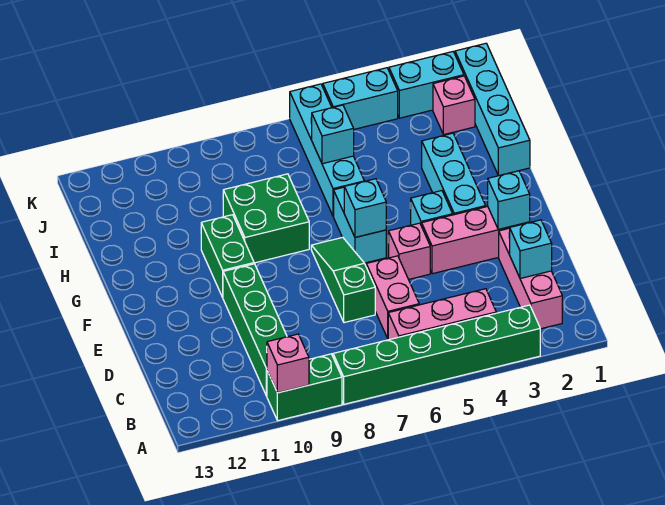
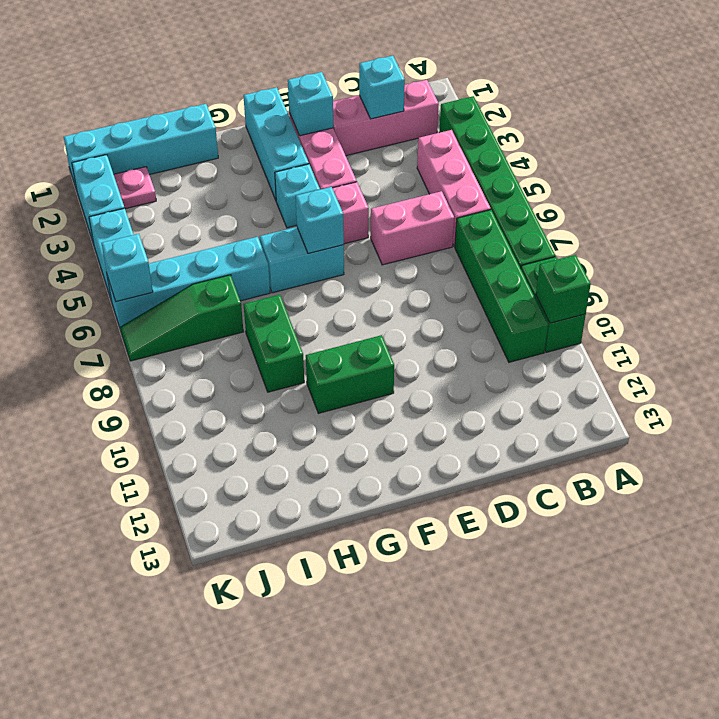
pink 1x1 brick [267,334,309,393] -> green 1x1 brick [536,255,591,323]
green 1x4 brick [223,264,287,396] -> green 1x4 brick turned to [455,210,548,362]
green 1x3 slope [311,237,375,323] -> green 1x3 slope moved to [120,275,244,361]
cyan 1x3 brick [422,133,486,215] -> cyan 1x3 brick turned to [243,87,309,200]
green 2x2 brick [223,174,309,263] -> green 1x2 brick [244,295,304,392]
cyan 1x1 brick [311,105,354,164] -> cyan 1x1 brick moved to [101,234,153,302]
pink 1x1 brick [433,76,475,135] -> pink 1x1 plate [114,167,156,209]

